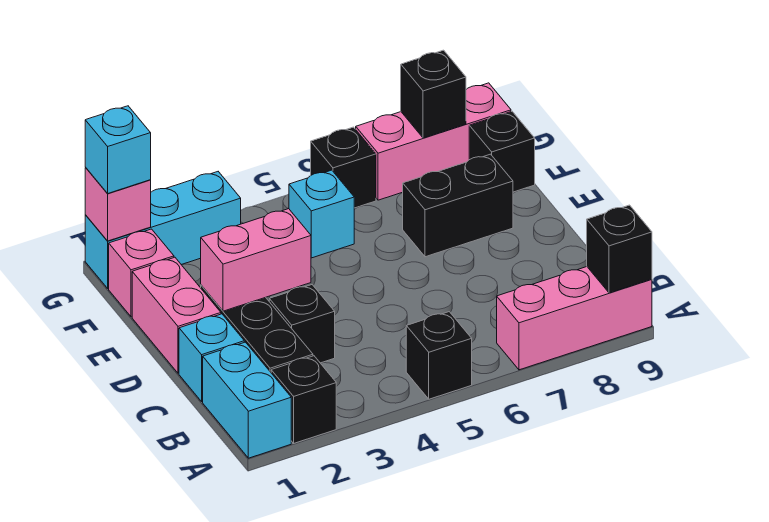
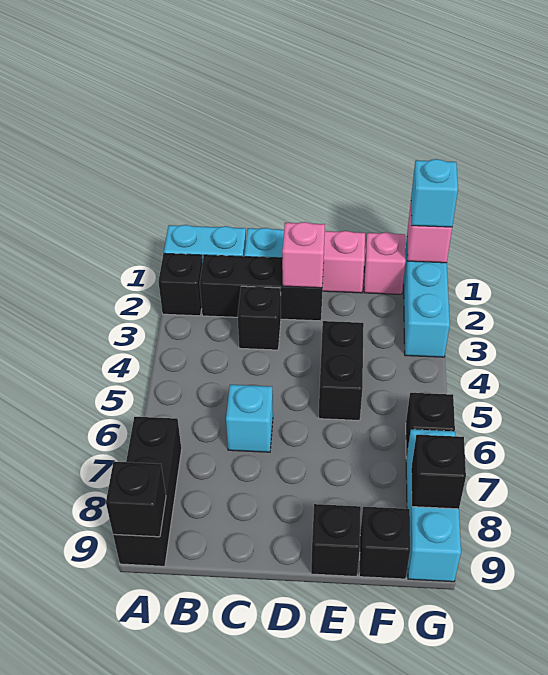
black 1x1 brick [406,312,472,399] -> black 1x1 brick moved to [311,504,361,577]
pink 1x3 brick [497,267,652,370] -> black 1x3 brick [113,417,181,566]
pink 1x2 brick [201,209,311,311] -> pink 1x1 brick [282,222,325,288]
black 1x2 brick [403,154,513,257] -> black 1x2 brick moved to [319,321,364,421]
cyan 1x1 brick [289,170,354,258] -> cyan 1x1 brick moved to [226,385,273,452]
pink 1x3 brick [356,83,511,200] -> cyan 1x3 brick [406,429,461,582]

